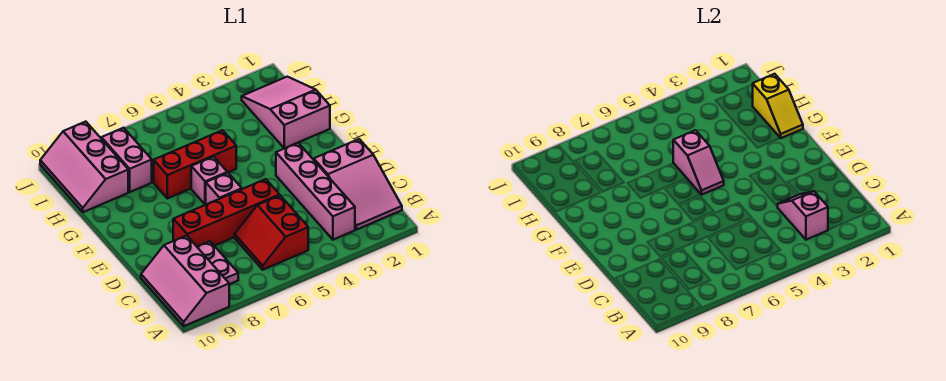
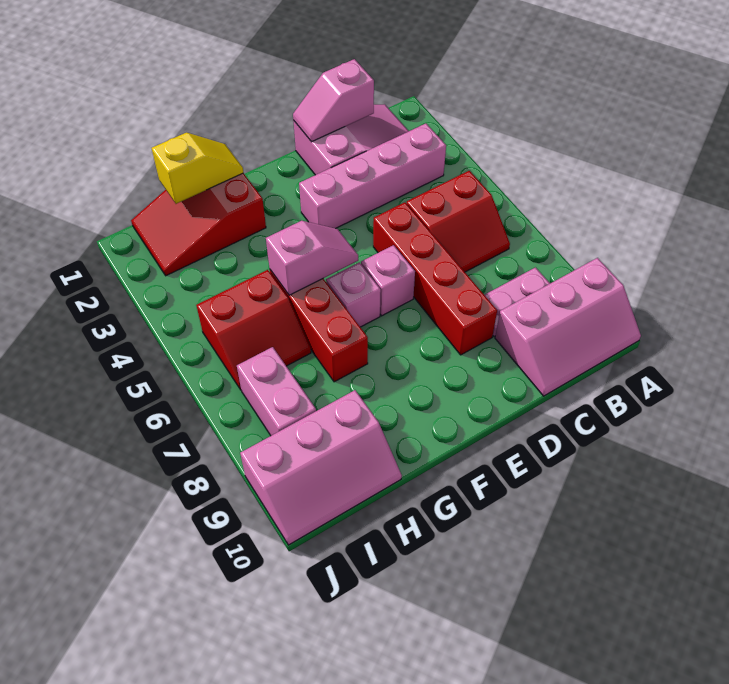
pink 1x2 slope [778,191,828,240] -> pink 1x2 slope moved to [293,59,374,142]
pink 2x3 slope [242,77,330,148] -> red 2x3 slope [131,173,266,276]
none -> red 2x2 slope [196,270,311,390]
pink 1x2 brick [101,128,152,192] -> pink 1x2 brick turned to [237,347,316,436]

